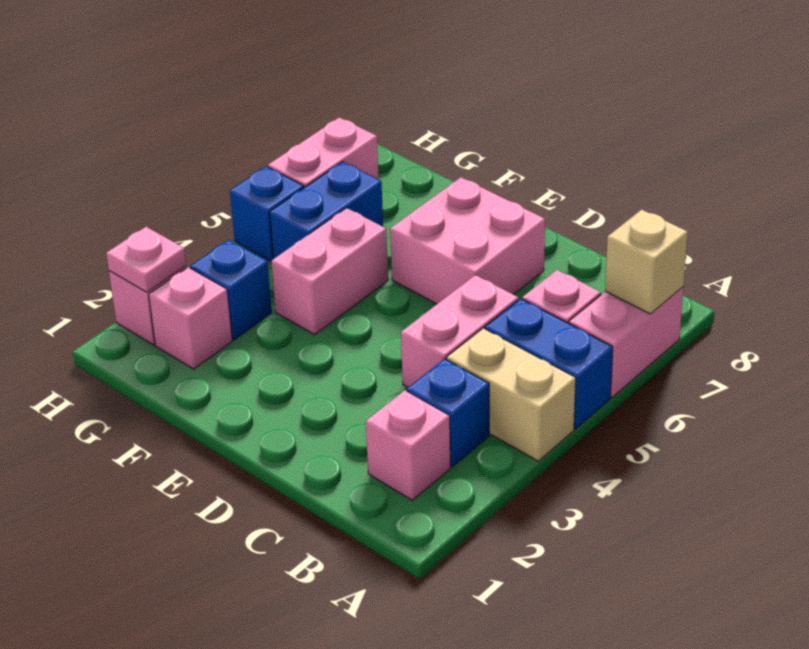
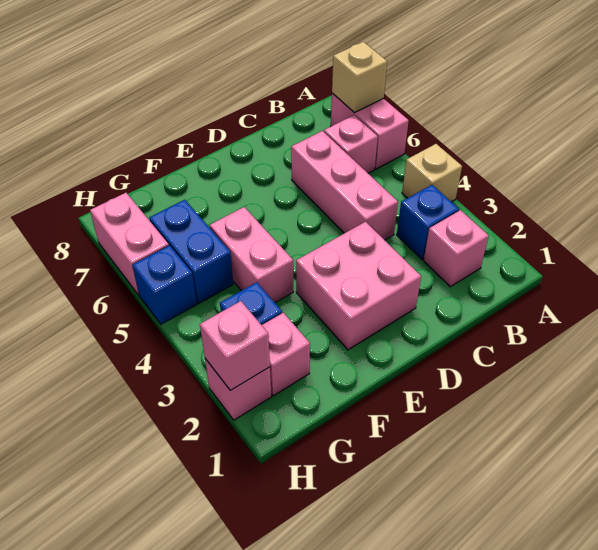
tan 1x2 brick [446,328,576,461] -> tan 1x1 brick [402,144,462,202]
blue 1x2 brick [485,299,613,429] -> none
pink 1x2 brick [401,275,518,387] -> pink 1x3 brick [291,131,398,240]
pink 2x2 brick [390,177,545,304] -> pink 2x2 brick moved to [296,222,421,350]
pink 1x1 plate [106,227,186,292] -> pink 1x1 brick [200,301,270,390]

